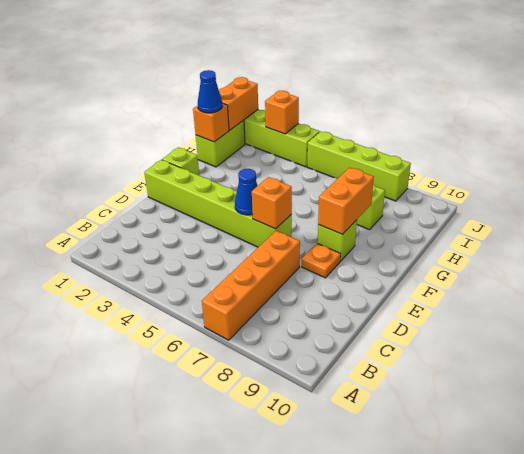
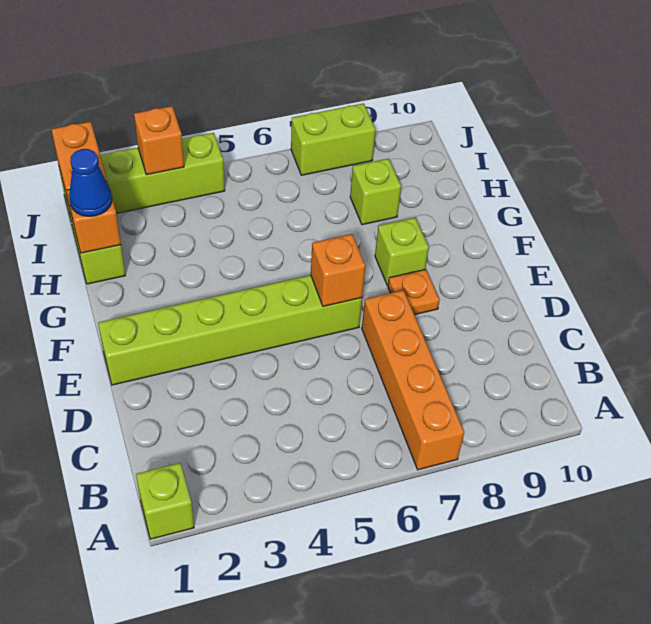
blue 1x1 cone [235,169,257,215] -> none
lime 1x1 brick [162,147,199,175] -> lime 1x1 brick moved to [136,463,194,539]
orange 1x2 brick [318,168,374,234] -> none
lime 1x4 brick [307,131,411,201] -> lime 1x2 brick [291,103,376,175]

